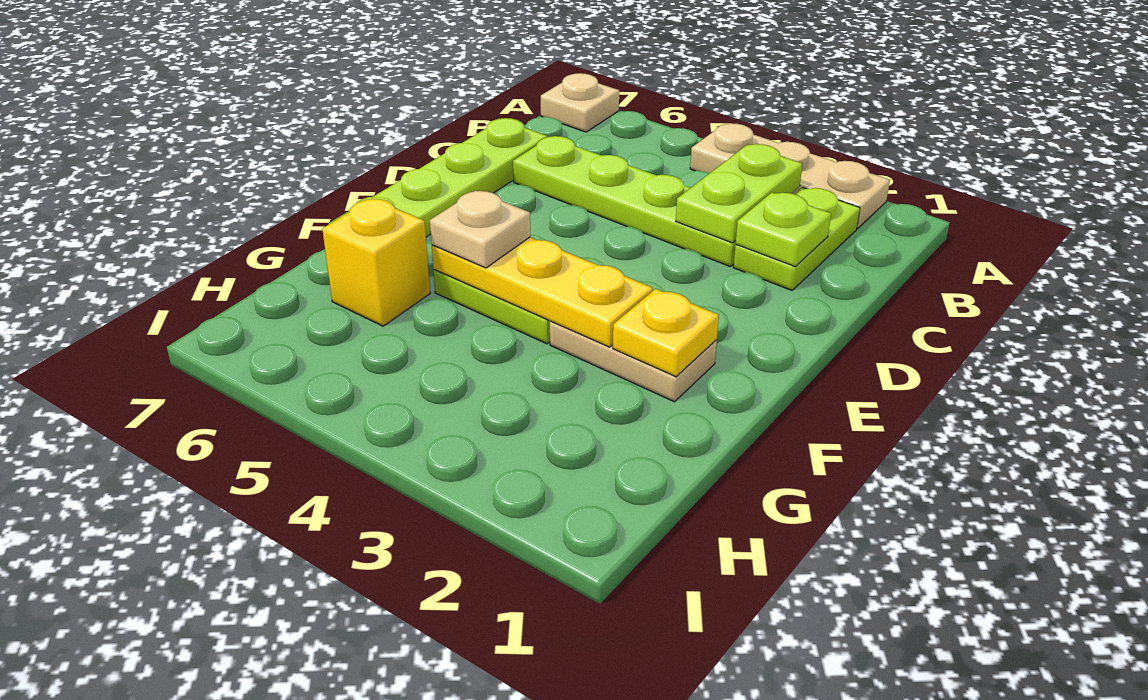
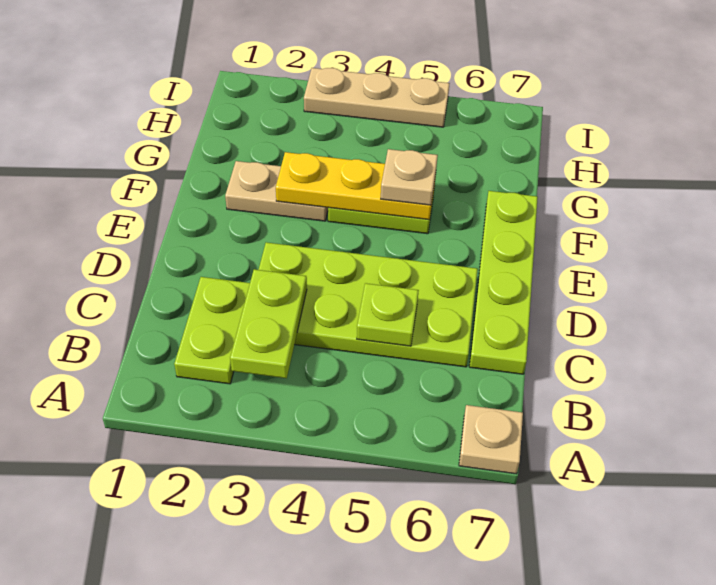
tan 1x3 plate [690,123,890,228] -> tan 1x3 plate moved to [304,68,450,127]
lime 1x1 plate [736,192,831,267] -> lime 1x1 plate moved to [357,283,419,346]
lime 1x4 plate [513,136,736,266] -> lime 2x4 plate [259,242,478,367]
yellow 1x1 plate [613,289,719,377] -> none
yellow 1x1 brick [322,199,430,326] -> none

